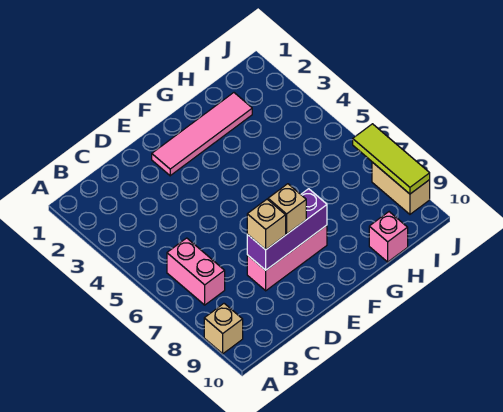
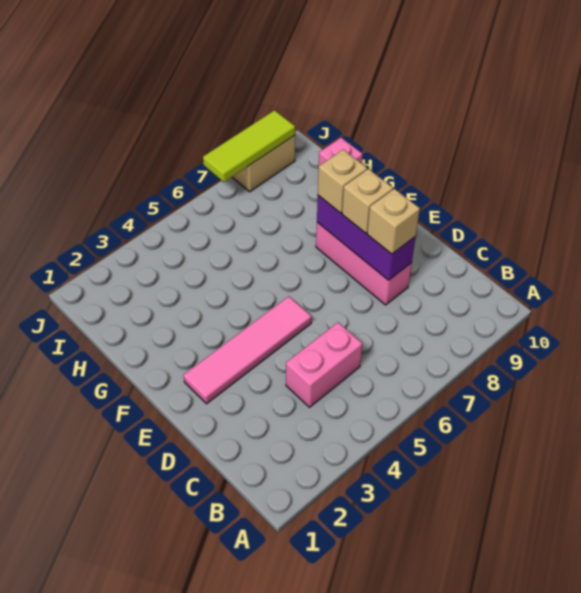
tan 1x1 brick [204,304,243,354] -> tan 1x1 brick moved to [318,150,367,213]
pink 1x2 brick [167,238,225,305] -> pink 1x2 brick moved to [286,322,362,407]
pink 1x4 tile [152,93,252,176] -> pink 1x4 tile turned to [183,296,311,404]

